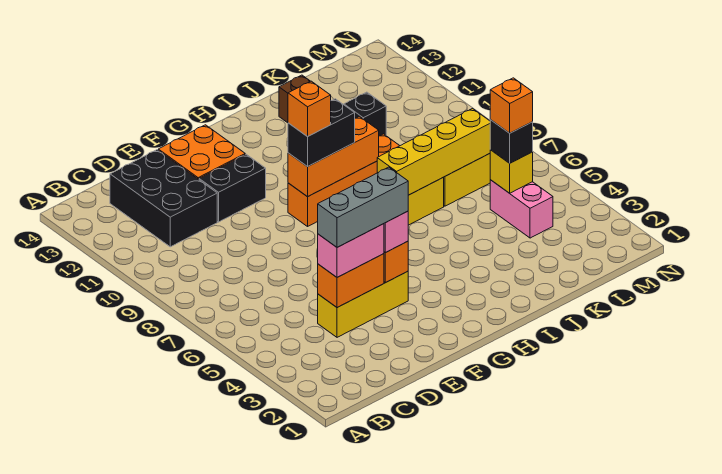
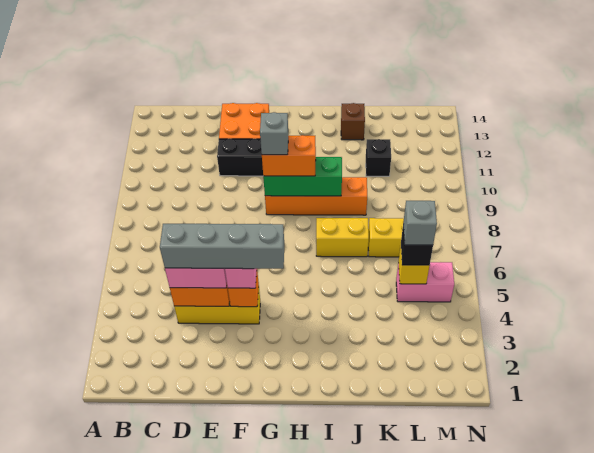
black 2x3 brick [110,150,217,247] -> none
grey 1x3 brick [318,167,408,247] -> grey 1x4 brick [160,224,284,269]
orange 1x3 brick [288,116,379,197] -> green 1x3 brick [263,157,342,196]
black 1x2 brick [288,99,355,167] -> orange 1x2 brick [262,135,316,176]
orange 1x1 brick [288,81,331,137] -> grey 1x1 brick [260,112,288,155]
yellow 1x4 brick [377,109,490,195] -> none
pink 1x2 brick [490,180,553,238] -> pink 1x2 brick turned to [396,262,454,302]
orange 1x1 brick [490,78,533,133] -> grey 1x1 brick [403,201,437,245]

